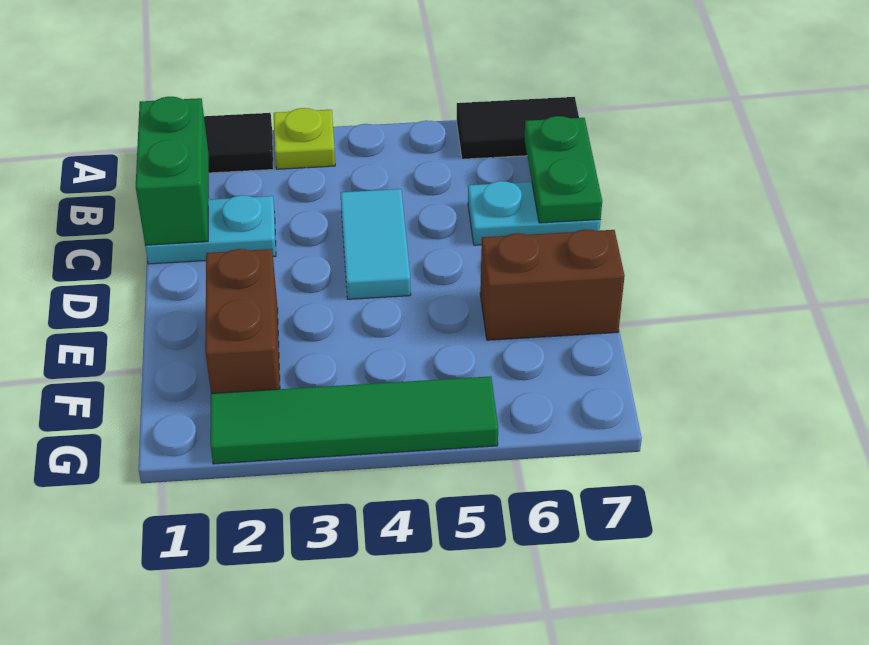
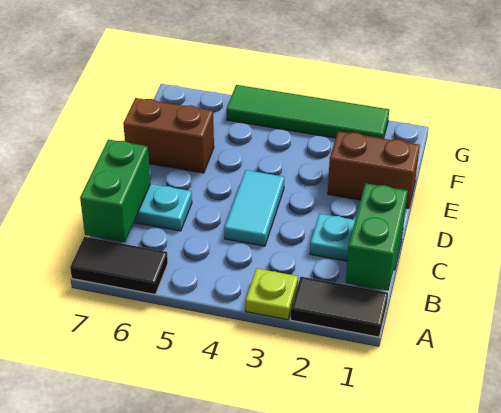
green 1x2 plate [524,116,602,223] -> green 1x2 brick [80,140,151,242]
brown 1x2 brick [205,249,280,393] -> brown 1x2 brick turned to [328,131,420,208]

